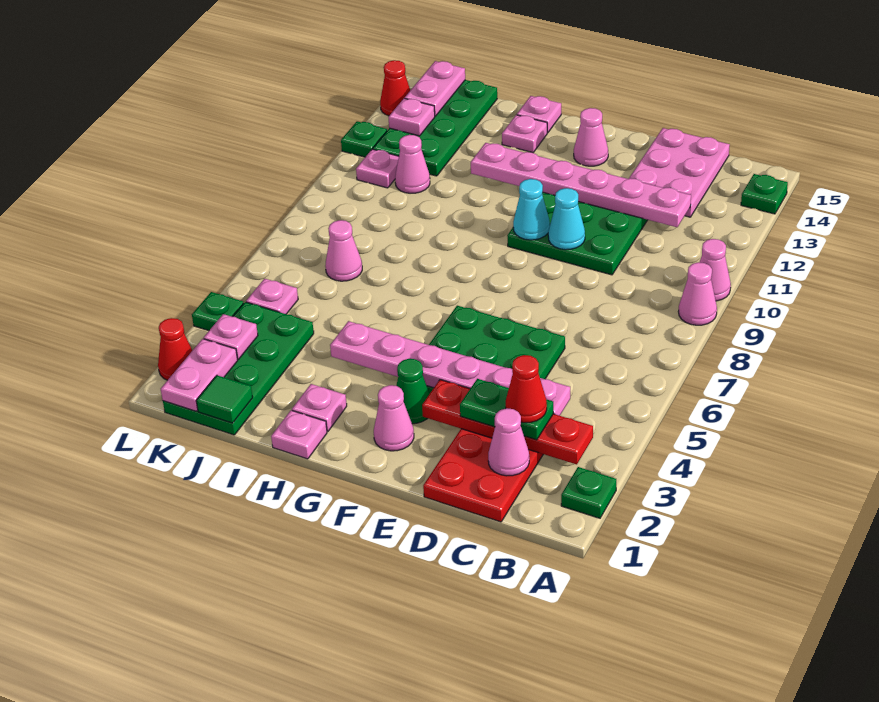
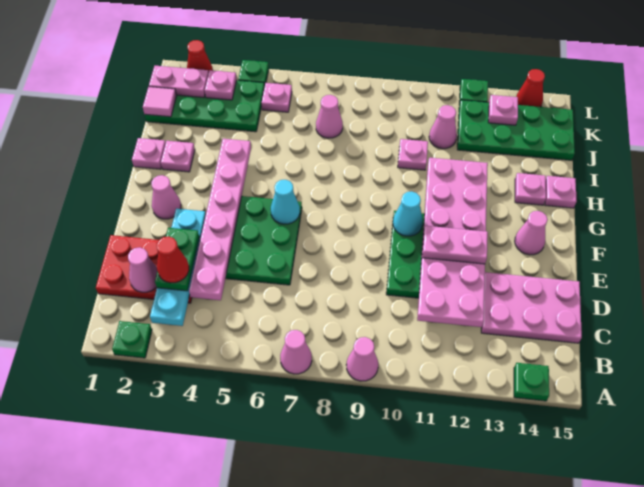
pink 1x1 cone [700,239,731,301] -> pink 1x1 cone moved to [280,330,312,374]
red 1x4 plate [422,380,593,464] -> cyan 1x4 plate [150,209,206,326]
pink 1x6 plate [471,143,691,227] -> pink 2x6 plate [417,158,488,327]
cyan 1x1 cone [548,188,585,250] -> cyan 1x1 cone moved to [271,180,300,224]
green 1x1 cone [396,359,429,424] -> none
green 1x1 tile [196,375,253,423] -> pink 1x1 tile [143,87,176,117]
pink 1x1 plate [356,149,399,188] -> pink 1x1 plate moved to [398,139,428,170]
pink 1x2 plate [405,61,465,116] -> pink 1x2 plate moved to [422,226,488,264]

